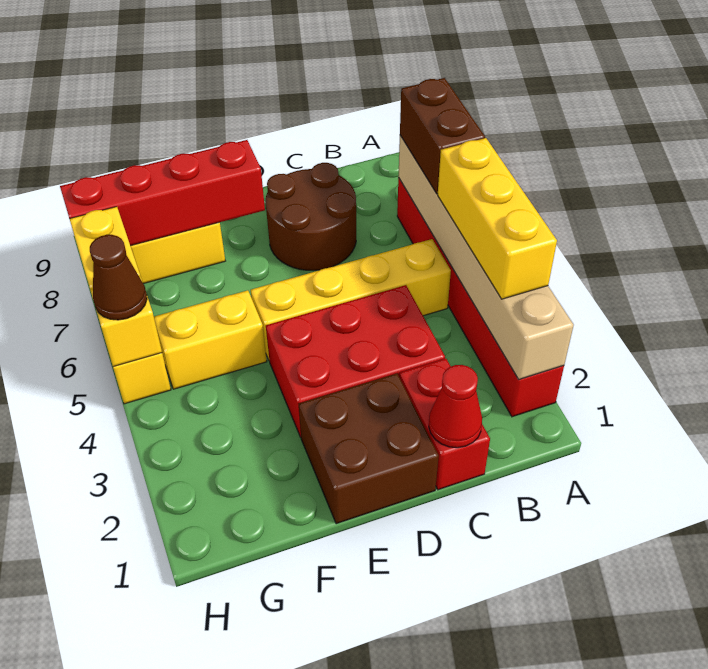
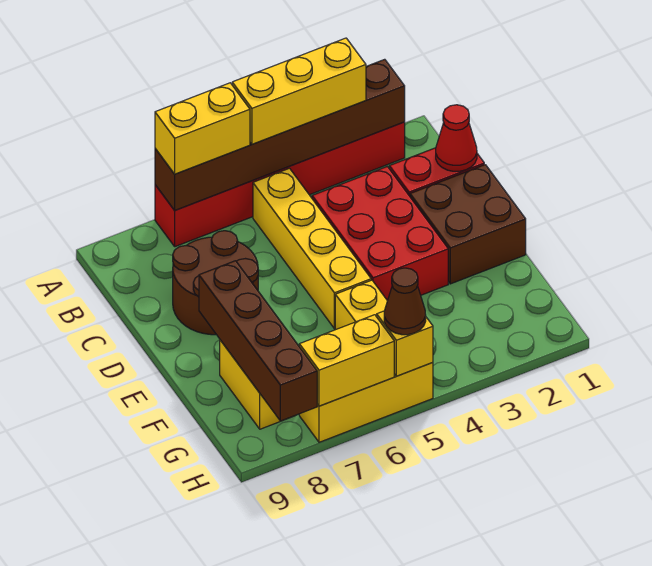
tan 1x6 brick [398,136,574,380] -> brown 1x6 brick [155,59,405,210]
brown 1x2 brick [400,78,485,194] -> yellow 1x2 brick [155,83,250,174]
red 1x4 brick [60,140,265,246] -> brown 1x4 brick [199,261,318,421]

